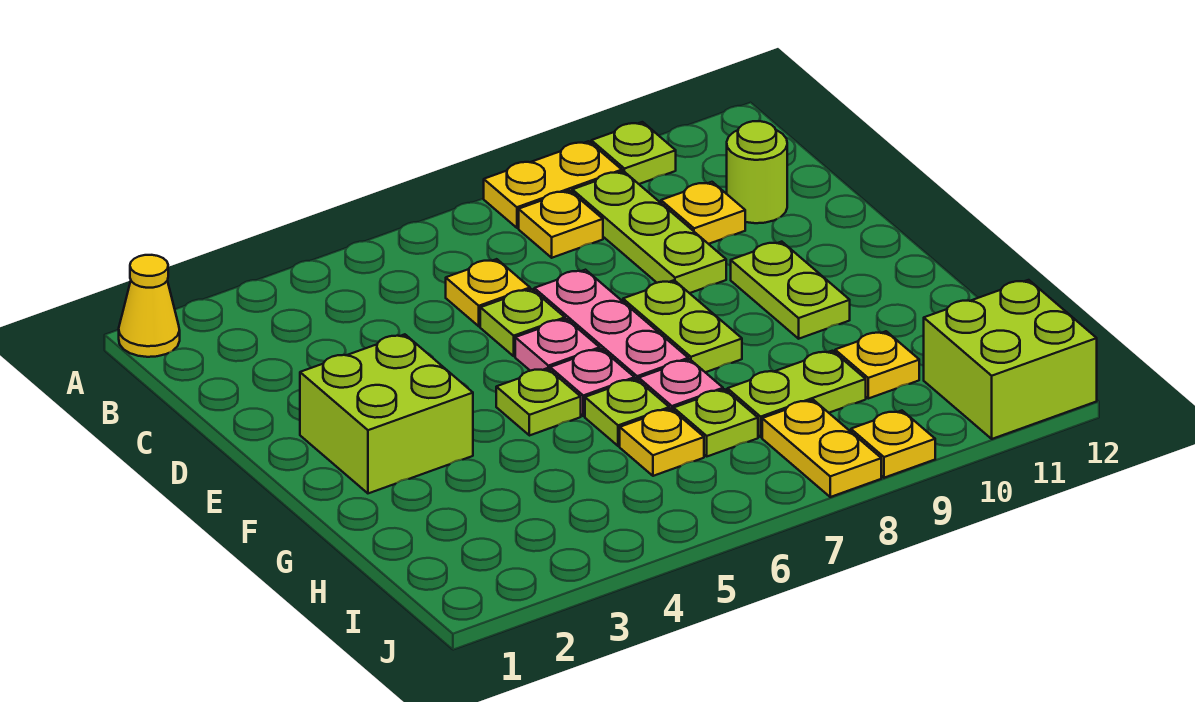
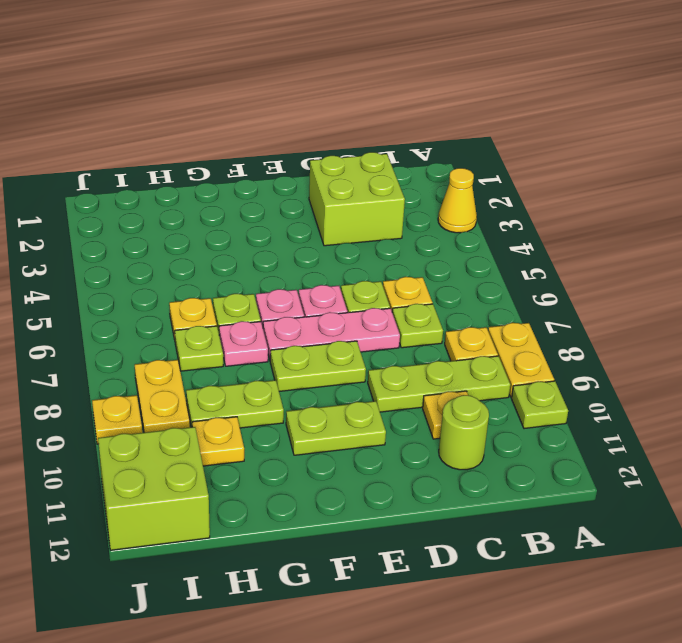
yellow 1x1 cone [119,255,180,357] -> yellow 1x1 cone moved to [438,168,477,233]
lime 2x2 brick [300,334,473,493] -> lime 2x2 brick moved to [309,152,405,246]
lime 1x1 plate [496,368,581,436] -> lime 1x1 plate moved to [392,304,443,348]
lime 1x2 plate [727,351,866,437] -> lime 1x2 plate turned to [186,380,284,428]
yellow 1x2 plate [762,400,881,497] -> yellow 1x2 plate turned to [135,360,190,433]

